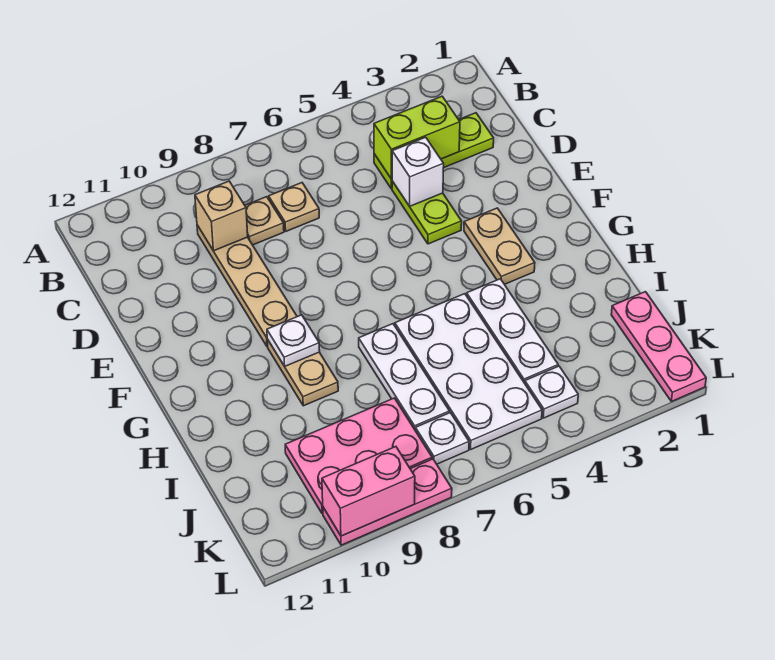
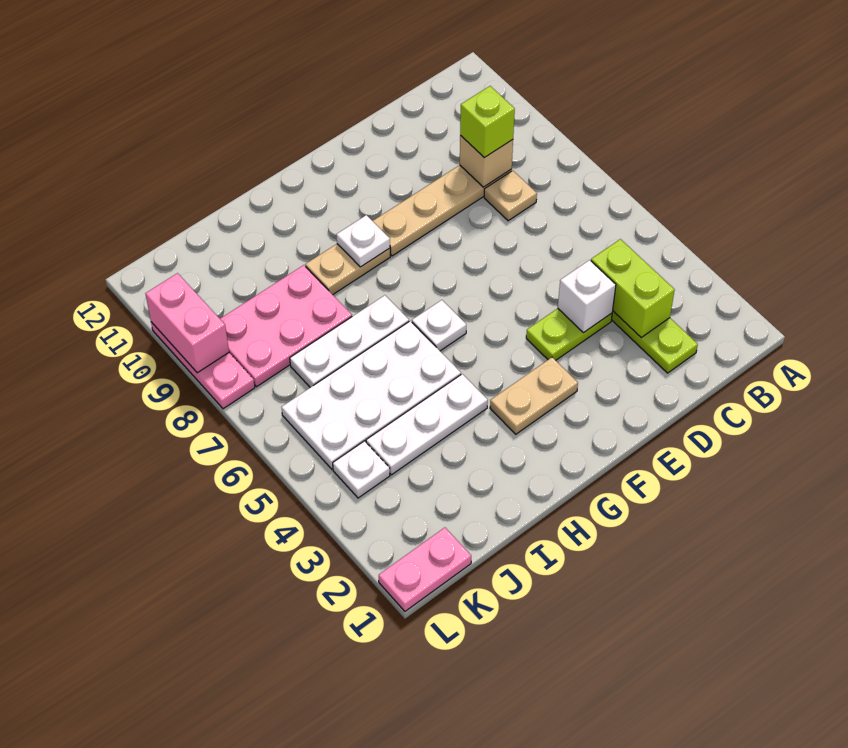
tan 1x1 plate [269,183,319,231] -> none
none -> lime 1x1 brick [460,86,515,158]
pink 1x3 plate [611,292,706,402] -> pink 1x2 plate [379,528,471,611]
pink 2x3 plate [285,398,432,514] -> pink 2x3 plate turned to [220,265,352,387]
white 1x1 plate [415,413,469,464] -> white 1x1 plate moved to [412,300,466,351]

